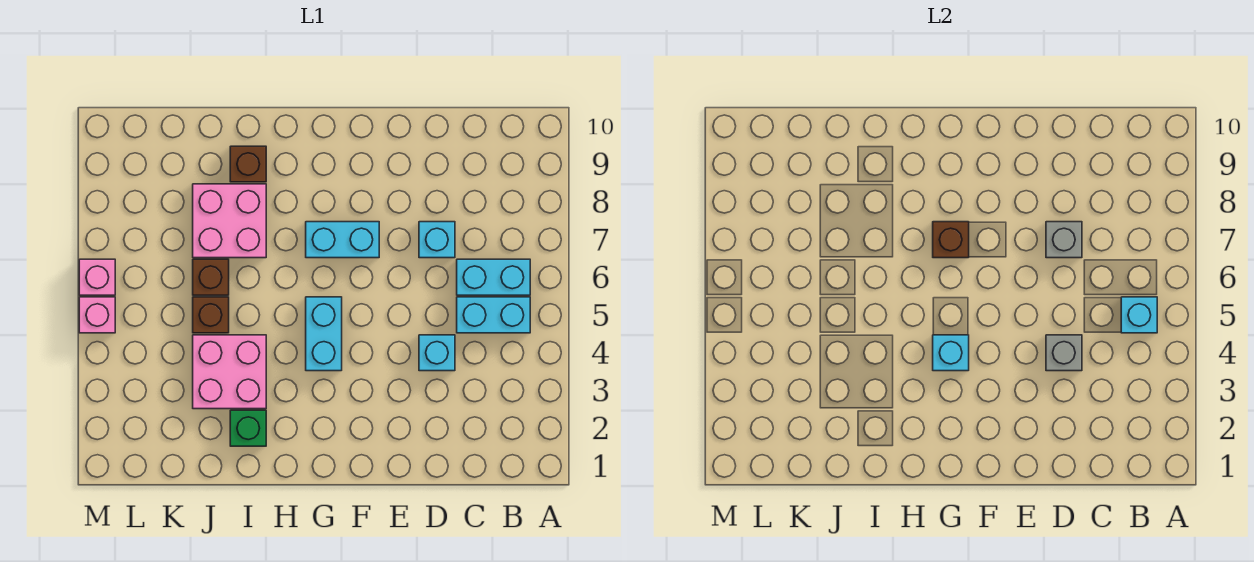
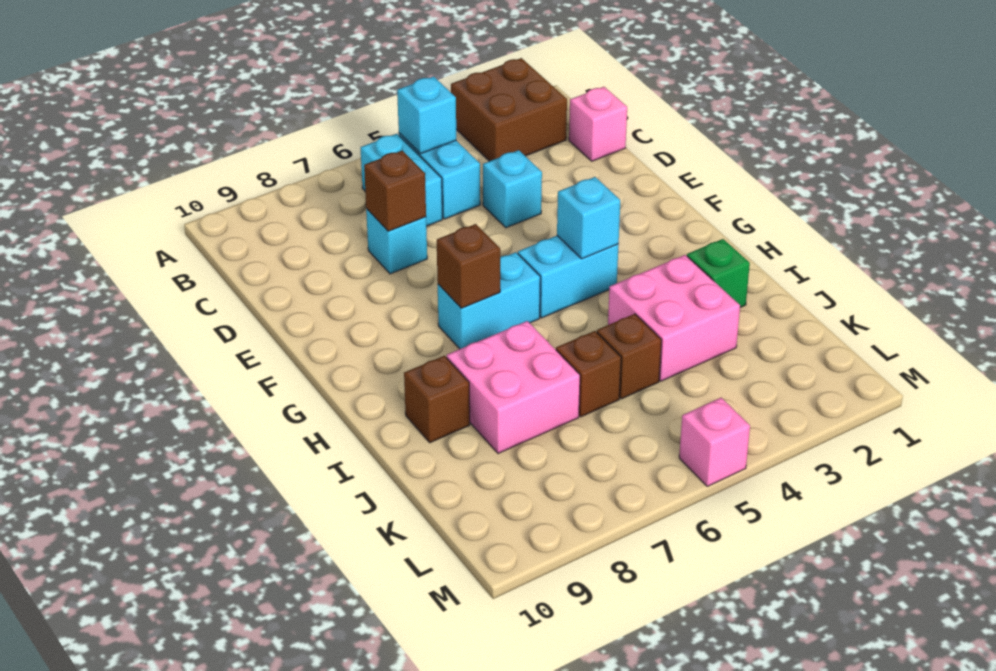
none -> brown 2x2 brick [451,58,567,161]
grey 1x1 brick [1046,335,1082,371] -> none
grey 1x1 brick [1046,222,1082,258] -> brown 1x1 brick [364,151,426,231]
cyan 1x2 brick [306,222,379,258] -> cyan 1x2 brick turned to [438,252,540,349]
pink 1x1 brick [79,259,115,295] -> pink 1x1 brick moved to [569,87,627,161]

